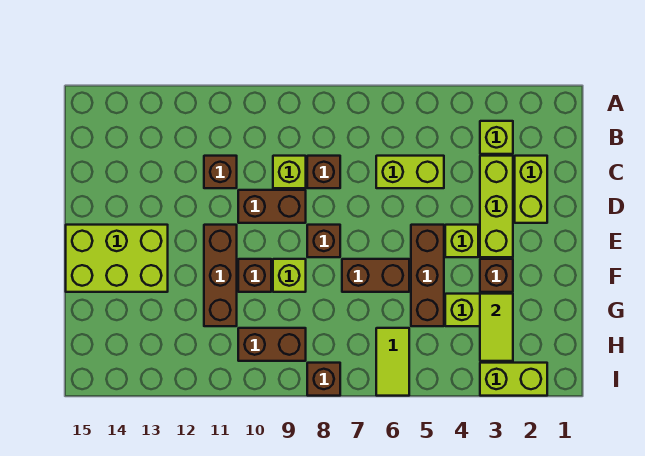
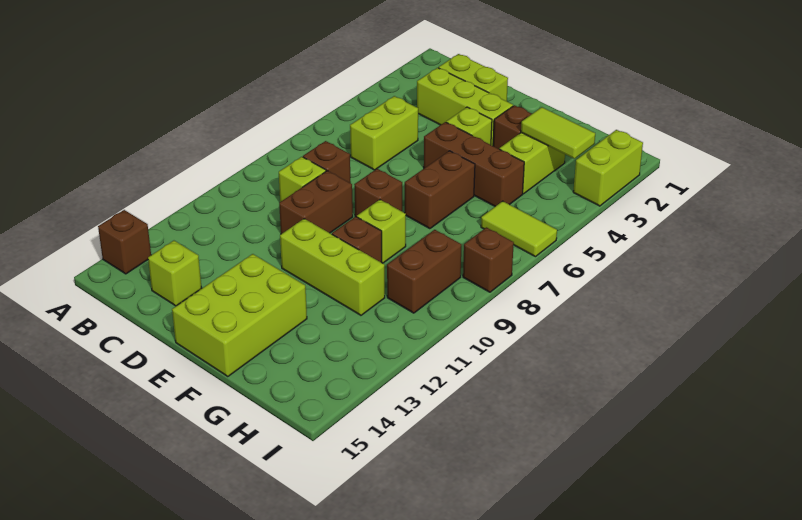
lime 1x1 brick [480,121,513,154] -> lime 1x1 brick moved to [148,241,202,306]
brown 1x1 brick [204,156,237,188] -> brown 1x1 brick moved to [98,210,151,274]
brown 1x3 brick [204,225,237,326] -> lime 1x3 brick [280,219,385,315]

